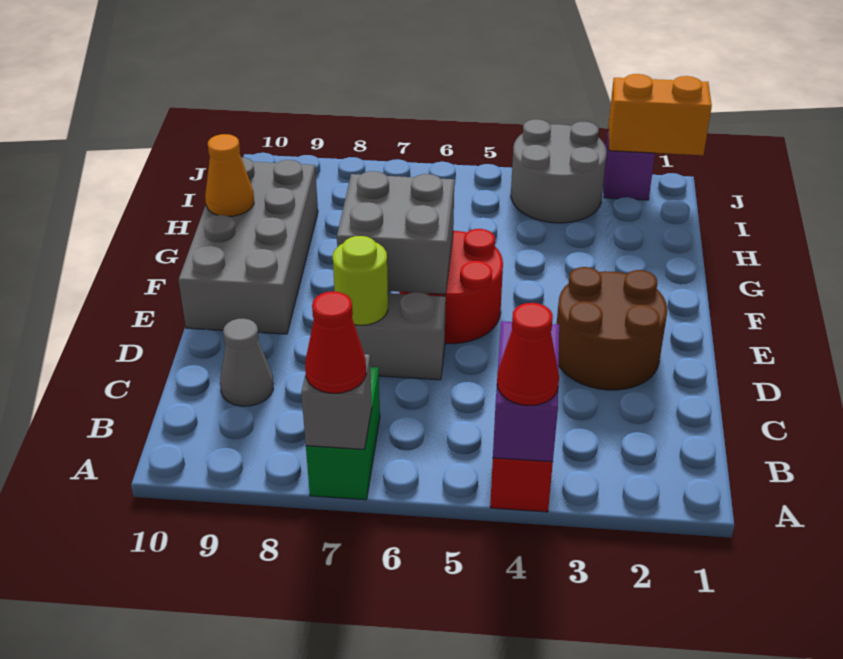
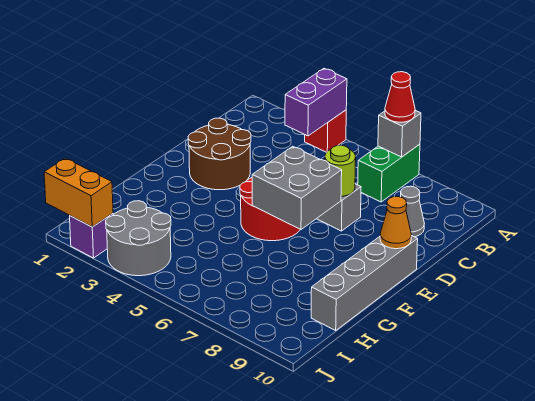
red 1x1 cone [497,303,559,406] -> none
grey 2x4 brick [179,158,318,334] -> grey 1x4 brick [311,235,418,330]
orange 1x1 cone [205,134,254,216] -> orange 1x1 cone moved to [380,197,411,249]

